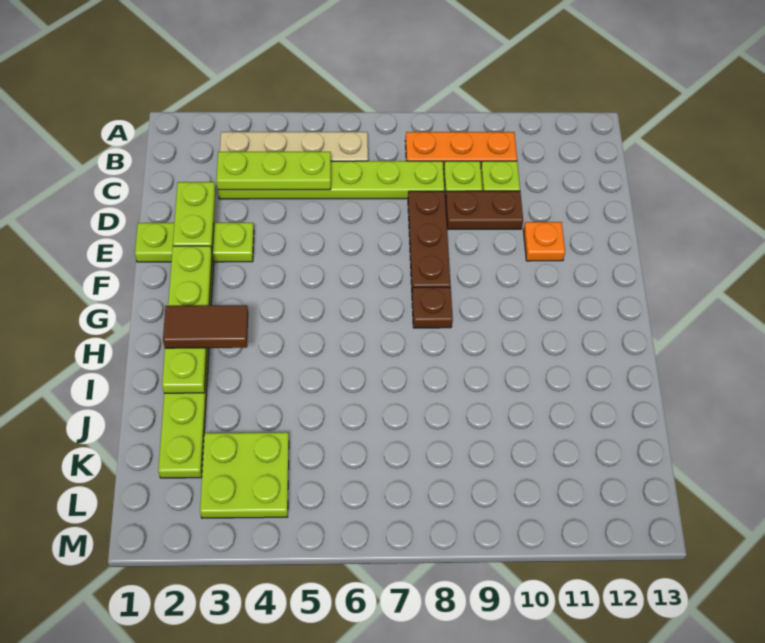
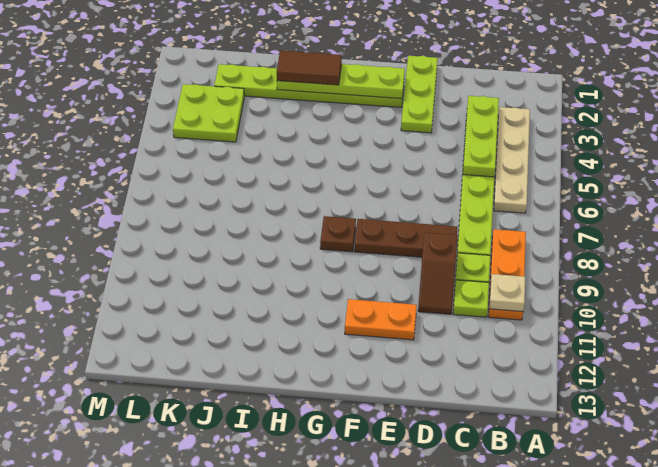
none -> tan 1x1 plate [489,274,525,312]
lime 1x2 plate [173,182,216,250] -> none
brown 1x2 plate [445,191,523,229] -> brown 1x2 slope [418,233,457,314]
orange 1x1 plate [523,222,565,261] -> orange 1x2 plate [345,299,417,340]
brown 1x2 tile [163,305,248,348] -> brown 1x2 tile turned to [277,51,342,85]

